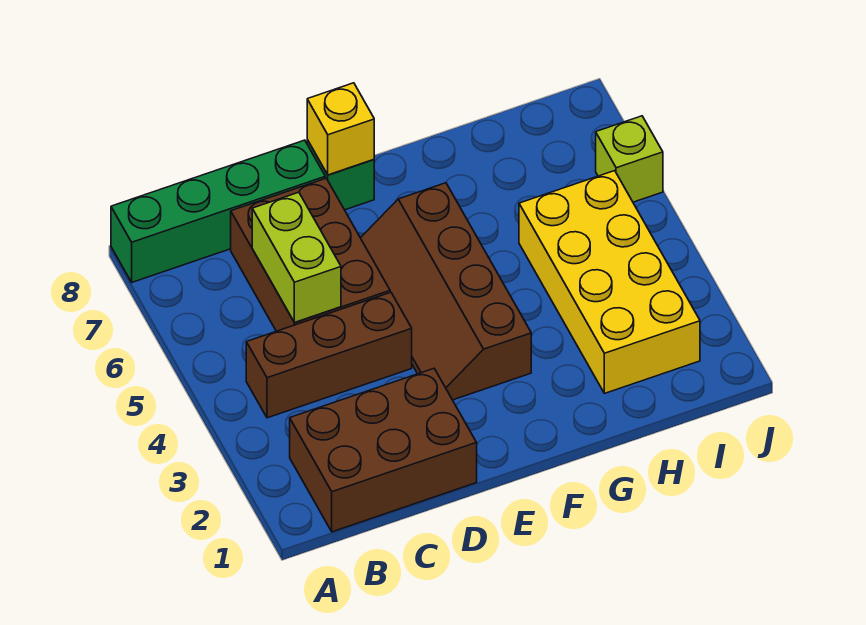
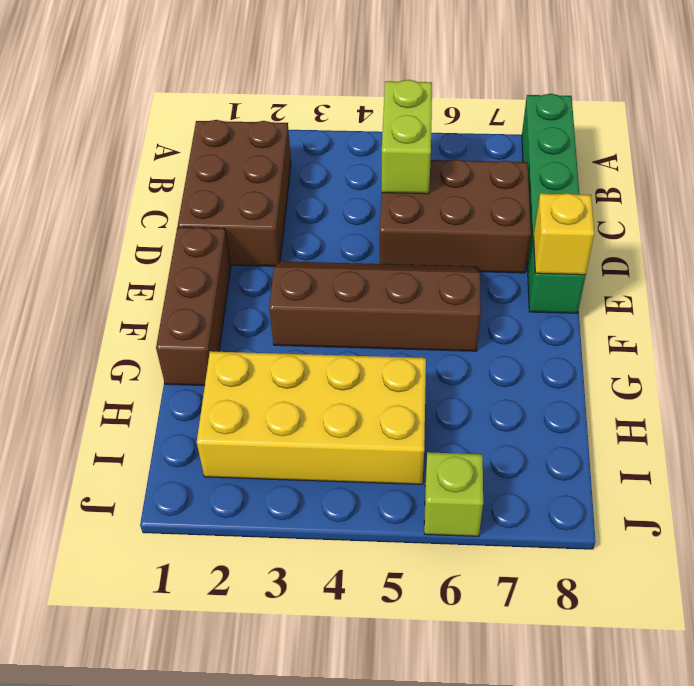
brown 1x3 brick [246,292,412,418] -> brown 1x3 brick moved to [156,227,231,386]
lime 1x2 brick [252,192,341,322] -> lime 1x2 brick turned to [382,80,432,194]

